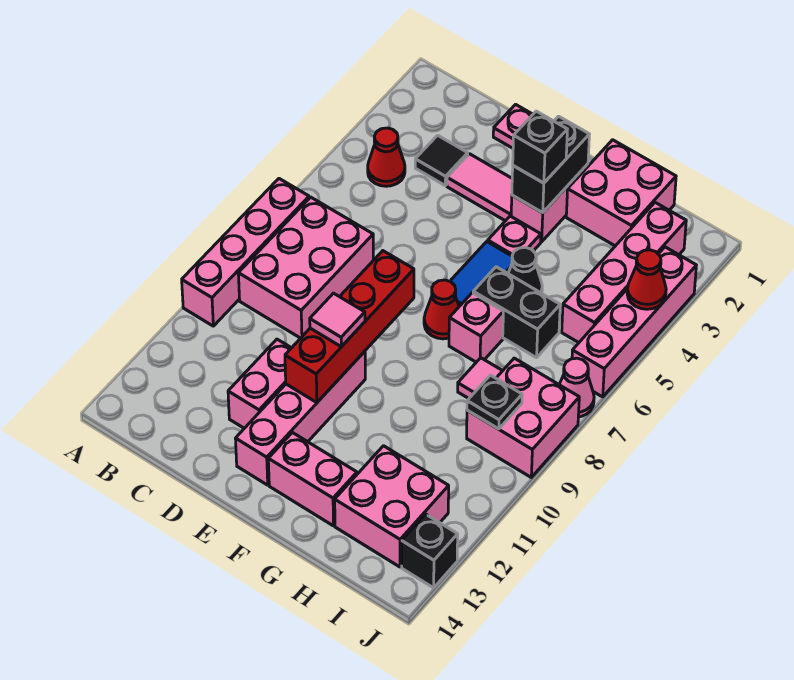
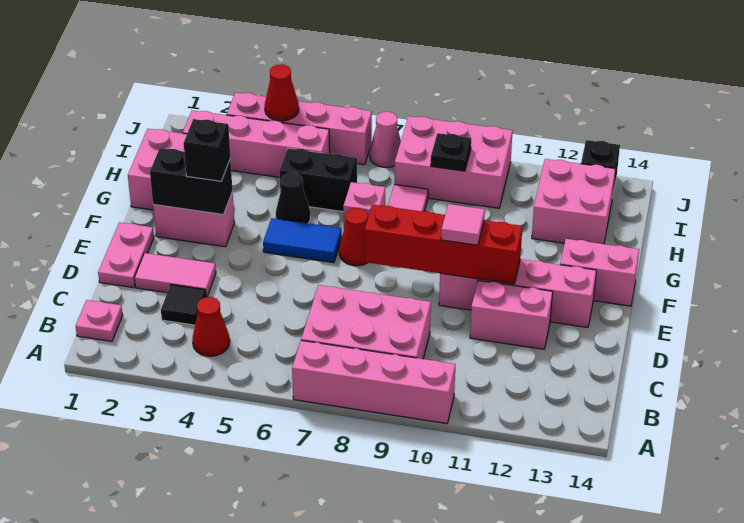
pink 1x2 tile [447,154,512,221] -> pink 1x2 tile turned to [135,253,216,297]
pink 1x1 plate [488,216,541,256] -> pink 1x1 plate moved to [76,300,123,341]
pink 1x2 brick [268,433,357,526] -> pink 1x2 brick turned to [560,239,639,306]
black 1x2 brick [473,267,560,358] -> black 1x2 brick turned to [279,148,357,212]
pink 2x2 brick [467,358,579,477] -> pink 2x3 brick [394,116,513,208]

